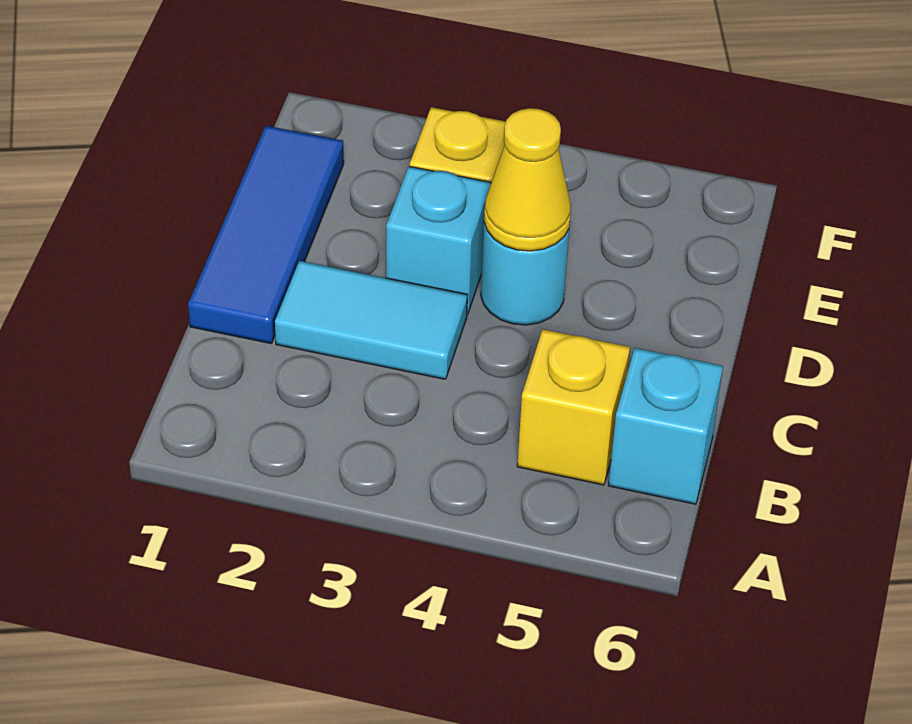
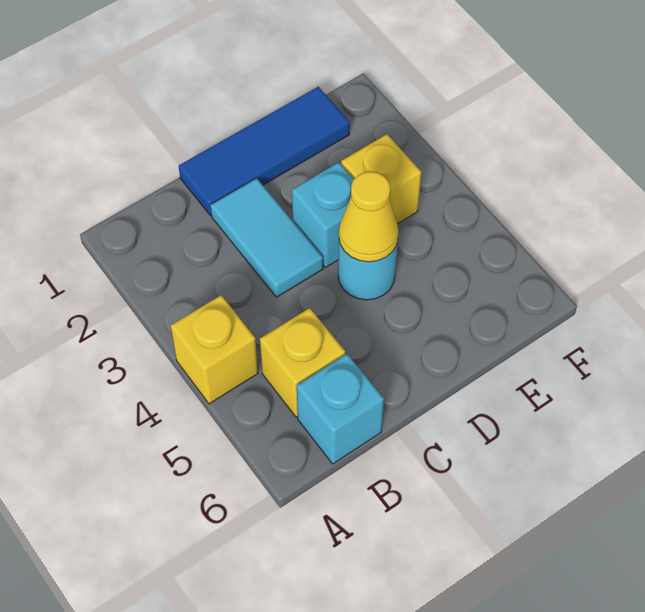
none -> yellow 1x1 brick [171,295,258,404]

